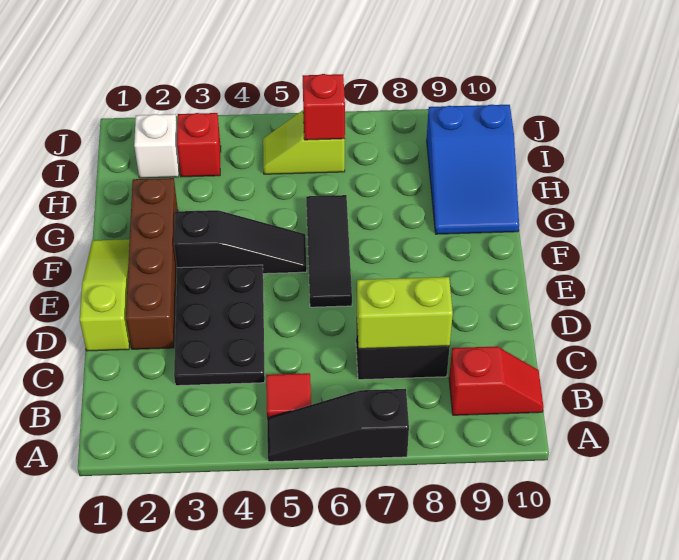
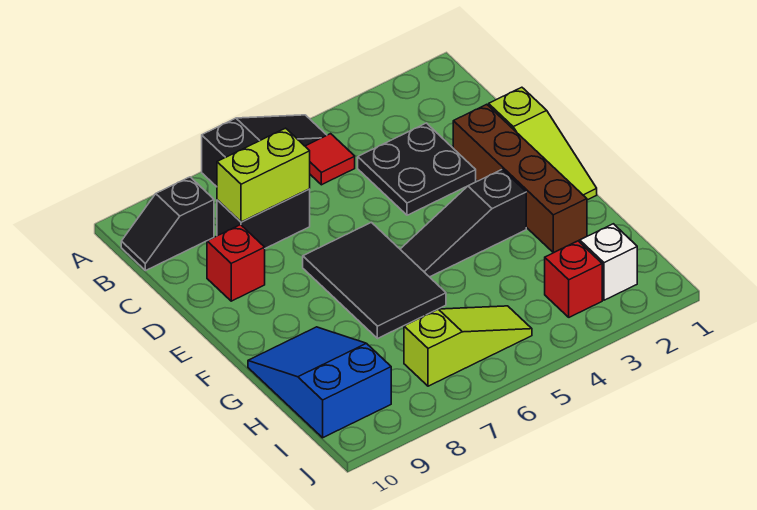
red 1x2 slope [449,346,544,415] -> black 1x2 slope [121,177,214,271]
black 2x3 plate [174,265,265,386] -> black 2x2 plate [358,123,476,215]
black 1x3 tile [306,195,352,307] -> black 2x3 tile [303,222,446,339]
lime 1x2 slope [263,110,345,174] -> lime 1x3 slope [404,306,532,386]
red 1x1 brick [303,74,345,140] -> red 1x1 brick moved to [207,225,265,301]

